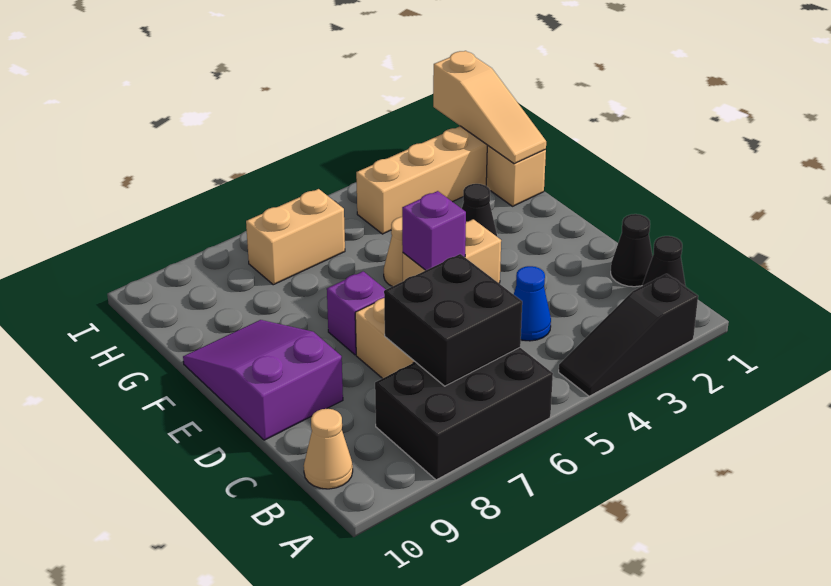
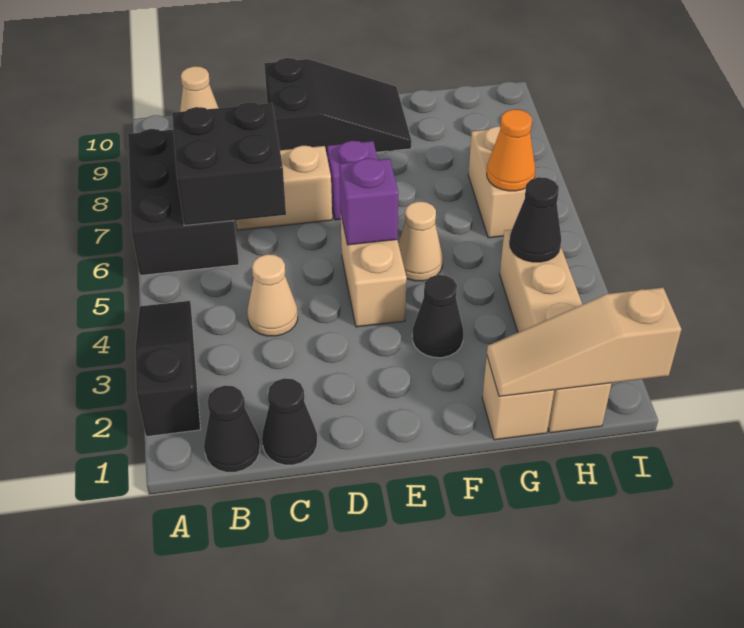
blue 1x1 cone [514,266,551,341] -> tan 1x1 cone [247,254,298,336]
purple 2x3 slope [183,320,343,440] -> black 2x3 slope [264,58,412,157]
none -> black 1x1 cone [509,177,561,262]
none -> orange 1x1 cone [487,109,535,191]

